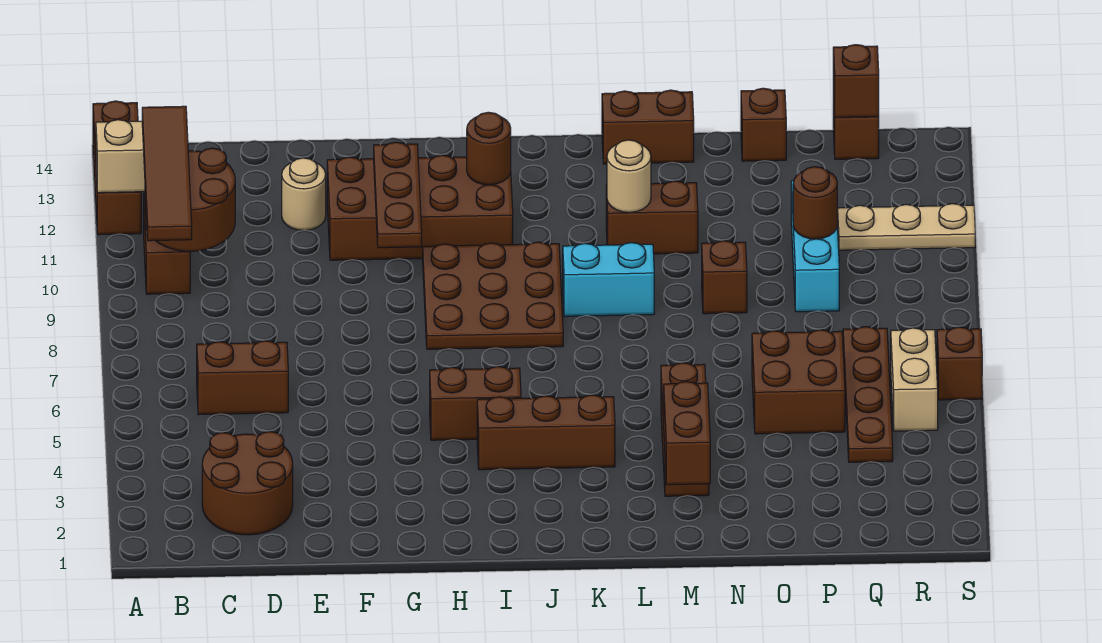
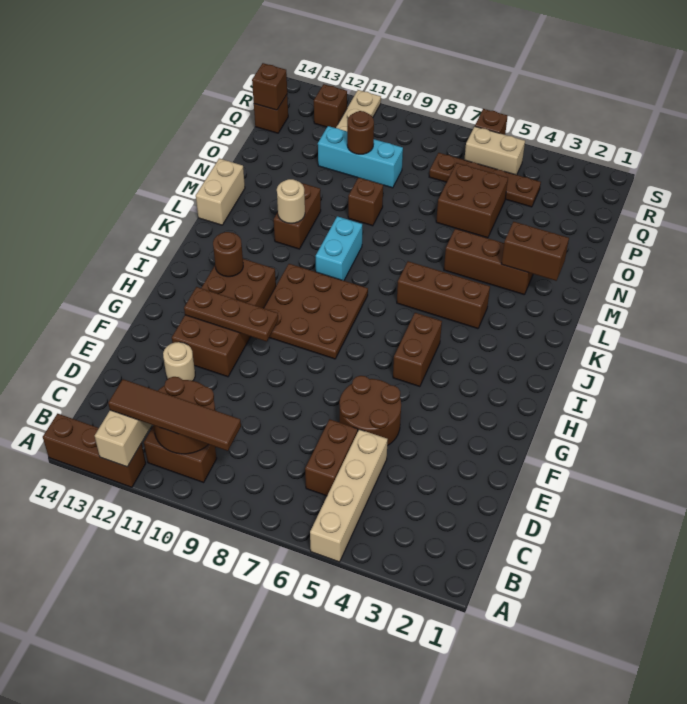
none -> tan 1x4 brick [310,429,388,562]
brown 2x2 round brick [202,432,293,535] -> brown 2x2 round brick moved to [339,376,401,446]
brown 1x3 brick [477,395,615,470] -> brown 1x3 brick turned to [397,261,490,329]
brown 1x2 brick [602,90,694,164] -> tan 1x2 brick [196,159,245,225]
brown 1x1 brick [741,88,786,161] -> brown 1x1 brick moved to [314,84,347,128]

